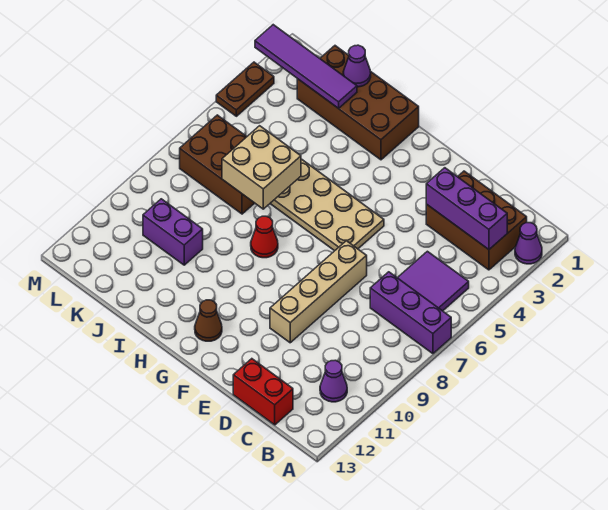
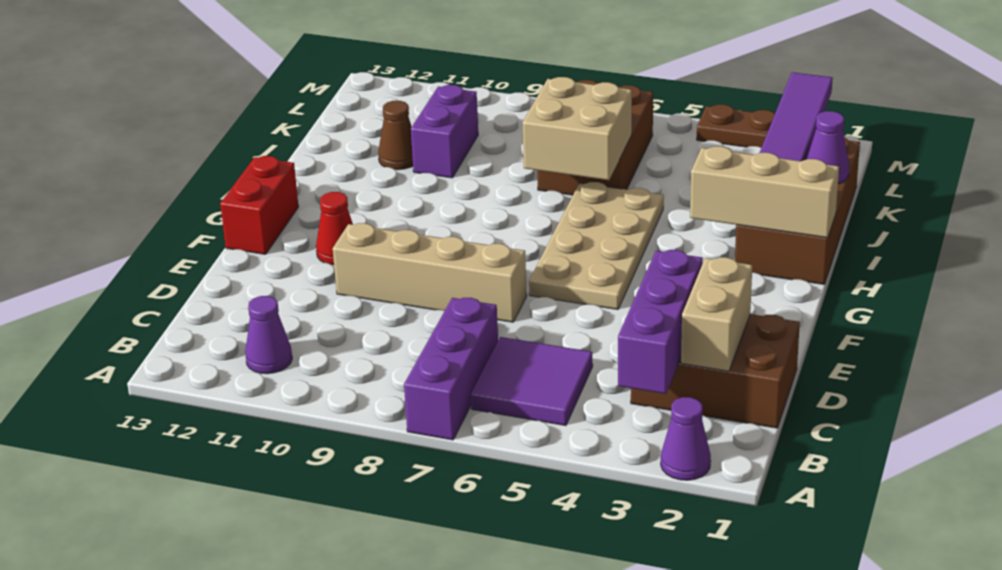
brown 2x3 brick [426,171,527,270] -> brown 2x3 brick turned to [631,314,800,428]
none -> tan 1x2 brick [681,257,752,371]
red 1x2 brick [233,359,293,425] -> red 1x2 brick moved to [220,156,299,254]
brown 1x1 cone [195,300,222,341] -> brown 1x1 cone moved to [378,101,413,170]
none -> tan 1x3 brick [690,146,839,238]
red 1x1 cone [251,216,278,258] -> red 1x1 cone moved to [316,192,353,265]

